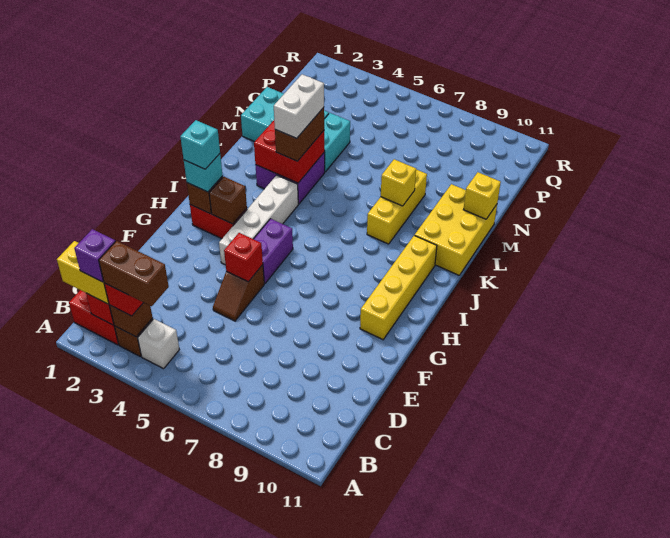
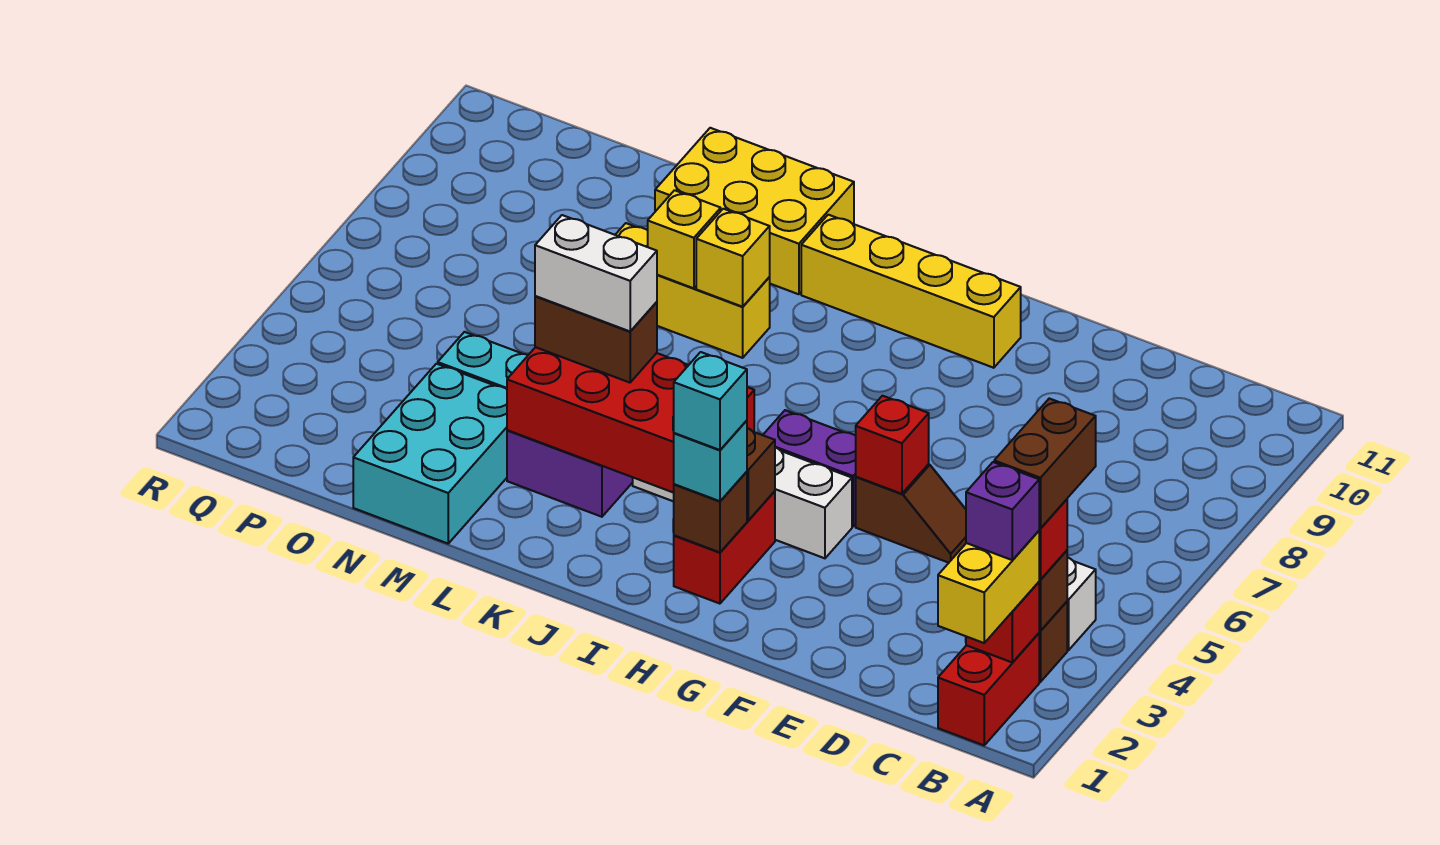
red 2x2 brick [254,121,325,183] -> red 2x4 brick [507,347,754,493]
yellow 1x1 brick [463,172,501,219] -> yellow 1x1 brick moved to [696,209,770,307]

